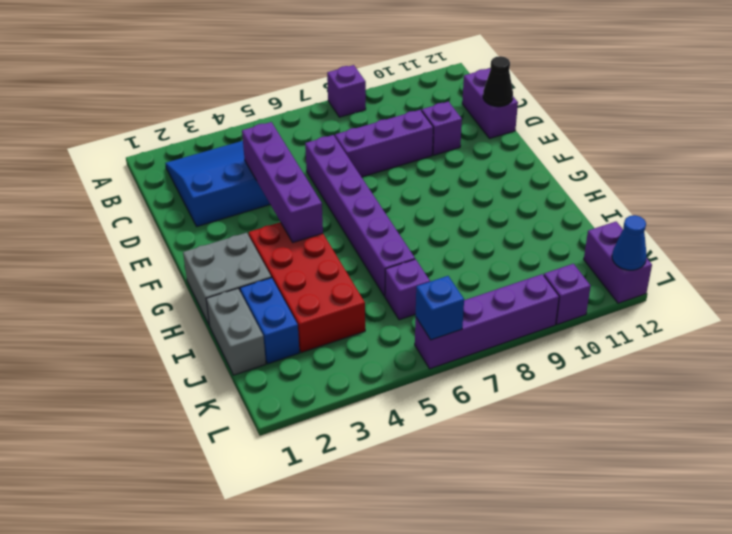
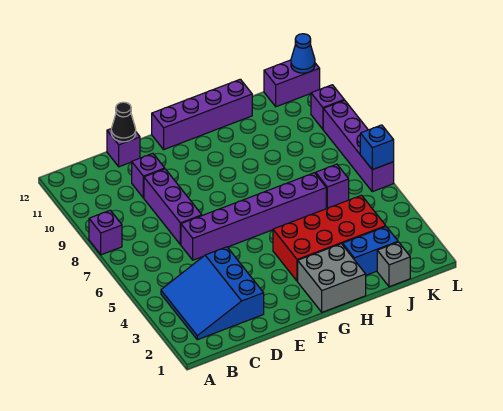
purple 1x2 brick [462,68,518,139] -> purple 1x1 brick [107,129,140,167]
purple 1x4 brick [242,122,323,242] -> purple 1x4 brick moved to [152,79,252,149]
grey 1x2 brick [206,288,266,375] -> grey 1x1 brick [377,242,410,287]

